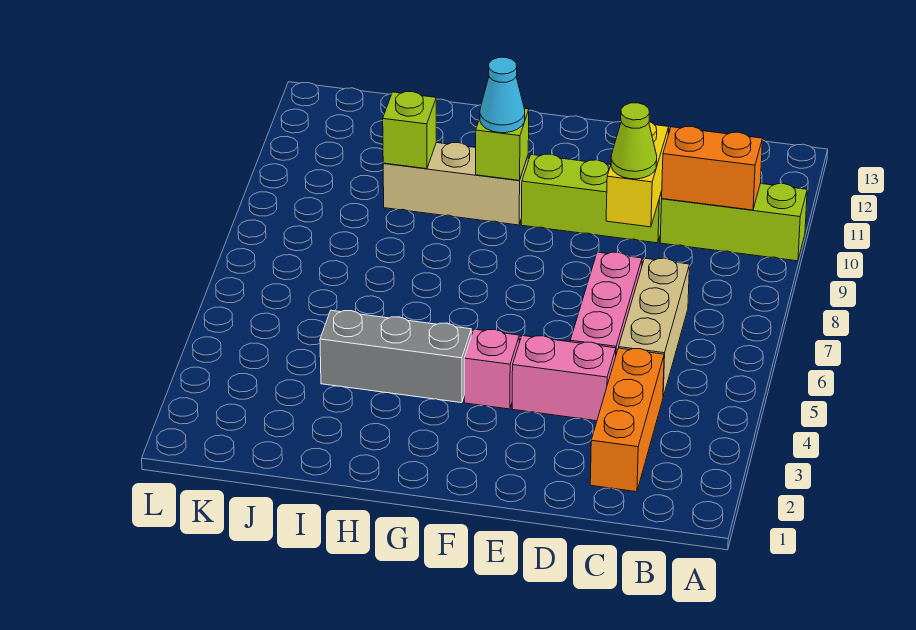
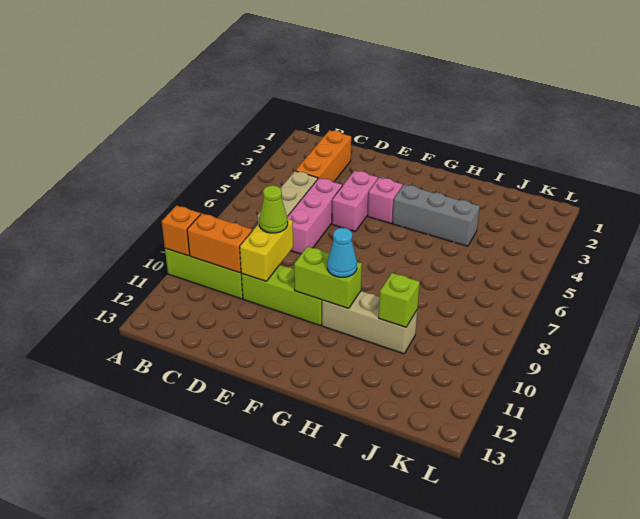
none -> orange 1x1 brick [162,205,201,256]
pink 1x2 brick [512,336,616,421] -> pink 1x2 brick turned to [332,170,378,232]
lime 1x1 brick [476,109,529,180] -> lime 1x2 brick [294,246,362,308]

